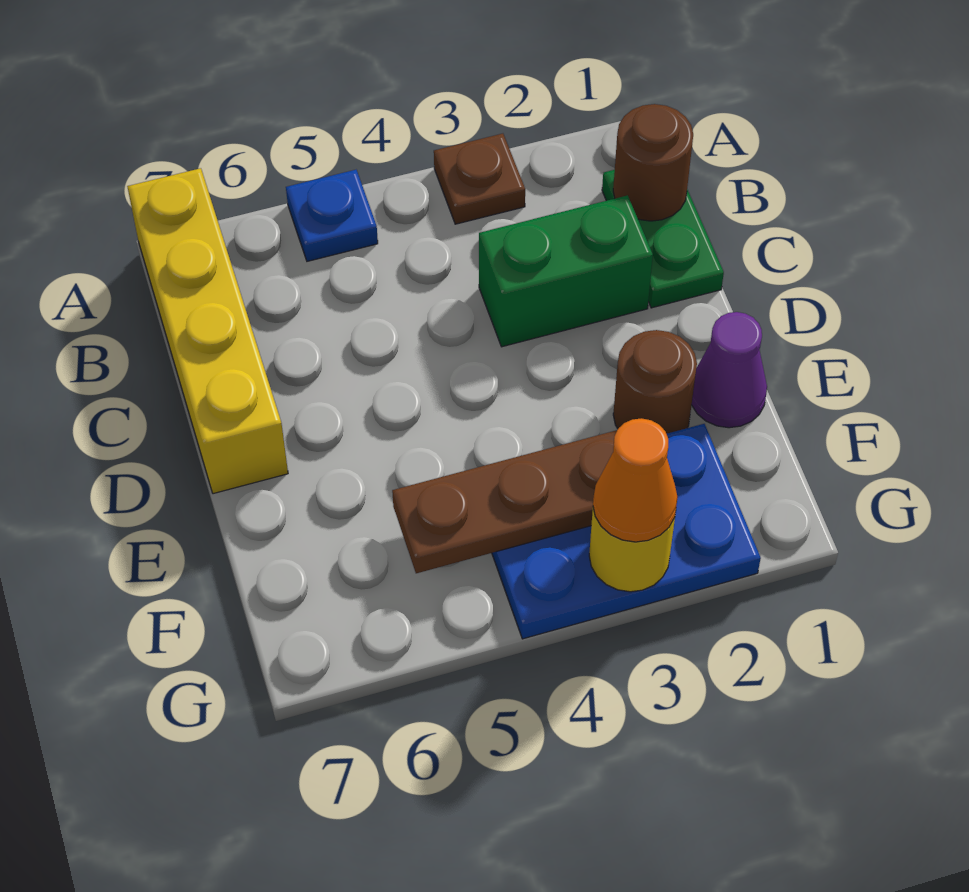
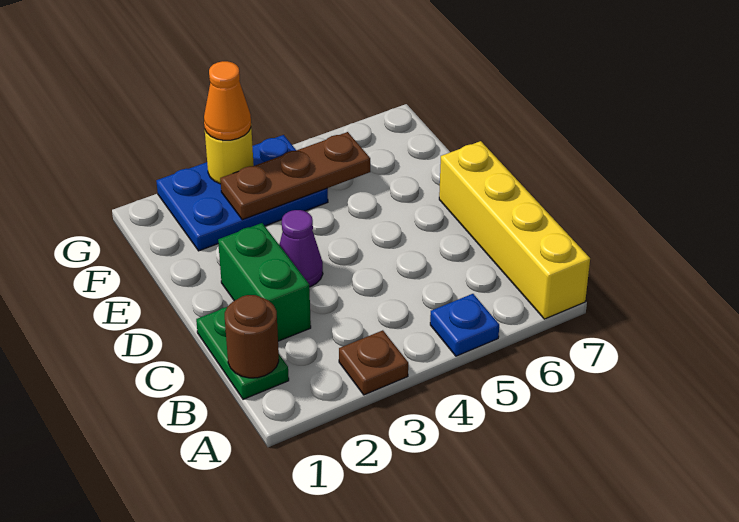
green 1x2 brick [479,195,653,347] -> green 1x2 brick turned to [218,223,311,341]
purple 1x1 cone [692,312,767,428] -> purple 1x1 cone moved to [279,210,323,287]
brown 1x1 round brick [613,330,697,434] -> none

